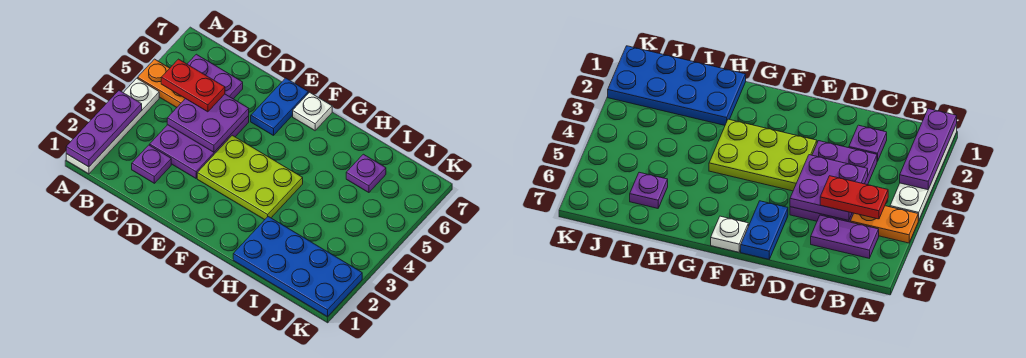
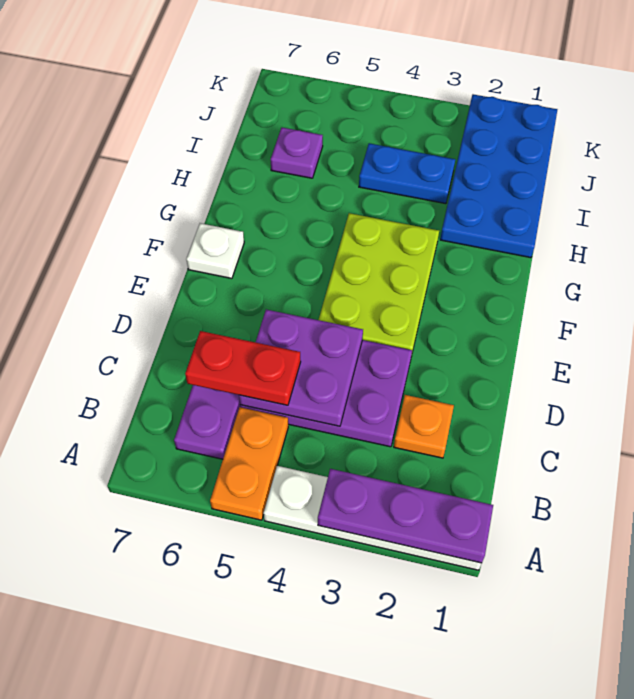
red 1x2 plate [161,59,225,112] -> red 1x2 plate turned to [185,331,301,405]
purple 1x1 plate [132,145,171,183] -> orange 1x1 plate [394,395,454,458]
blue 1x2 plate [251,78,308,136] -> blue 1x2 plate moved to [359,143,455,204]

